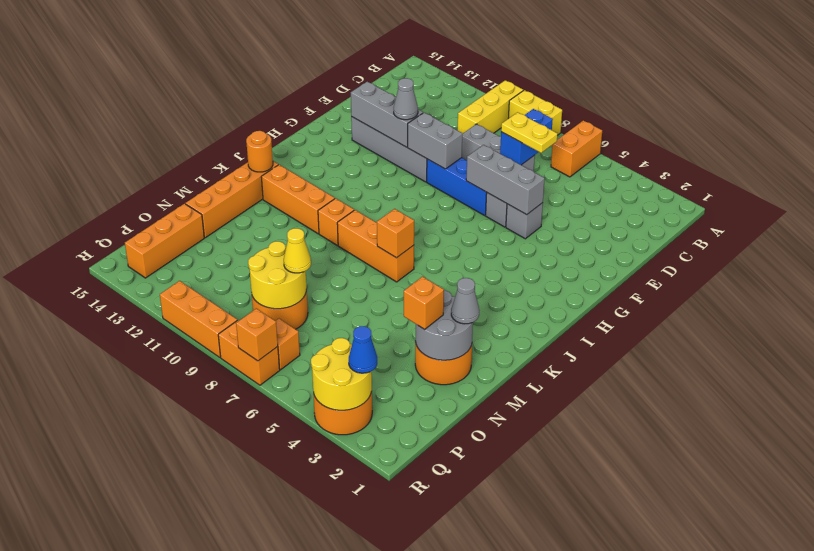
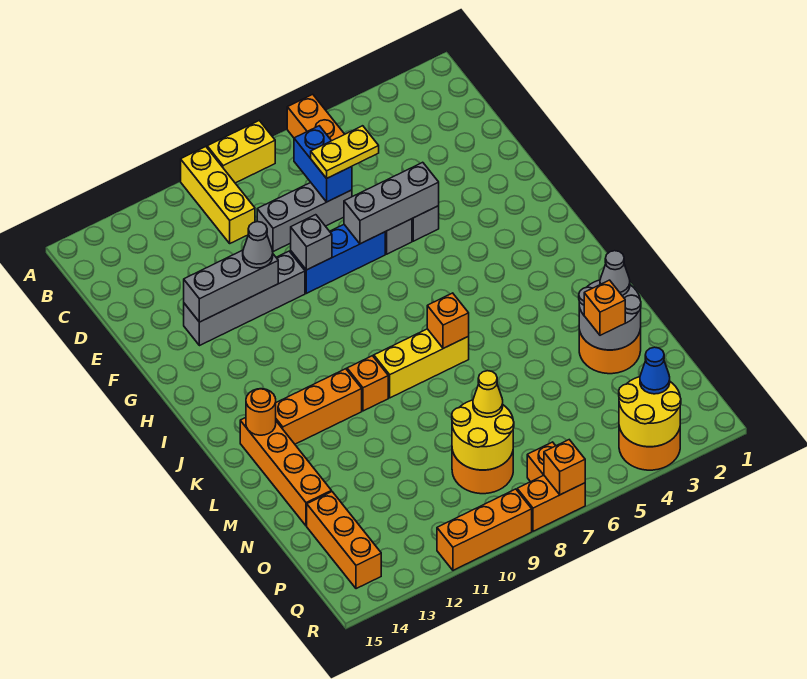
grey 1x2 brick [408,113,462,169] -> grey 1x1 brick [291,215,332,270]
orange 1x3 brick [337,210,414,282] -> yellow 1x3 brick [374,329,469,398]

